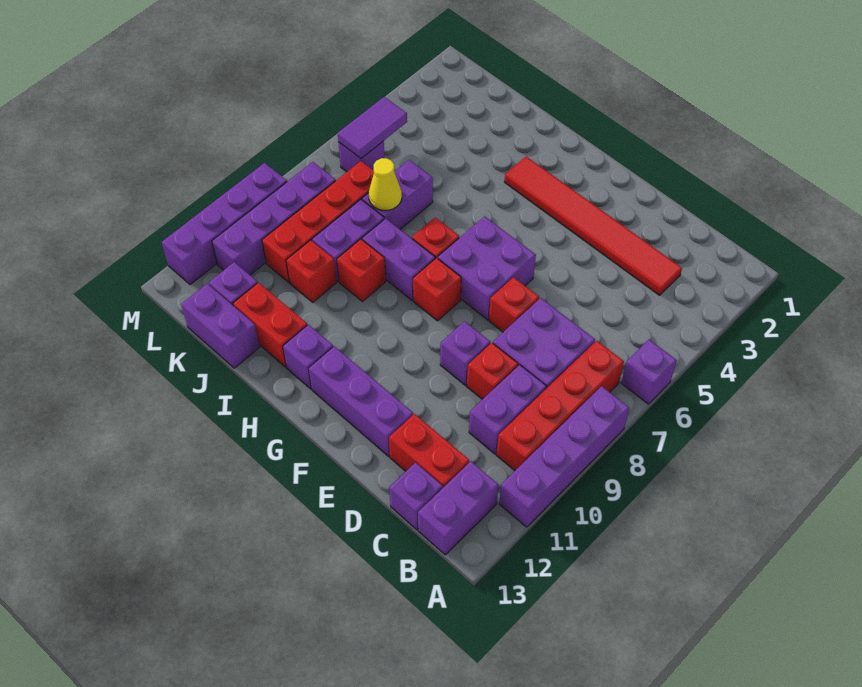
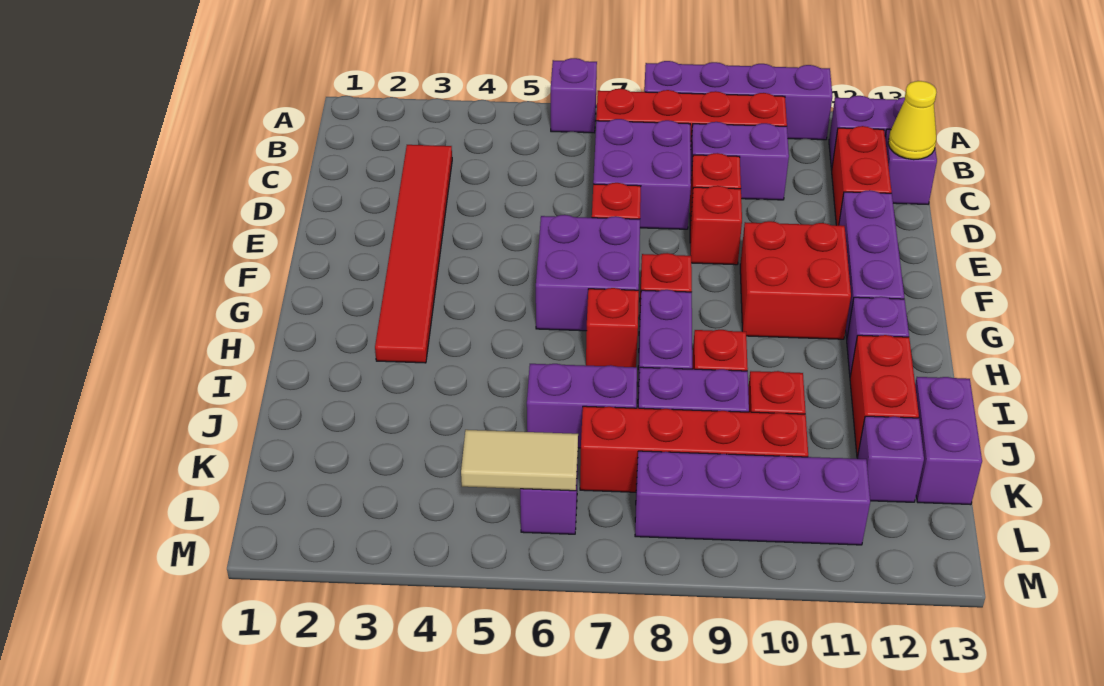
purple 1x1 brick [440,321,490,385] -> red 1x1 brick [690,186,742,265]
none -> red 2x2 brick [740,221,851,339]
yellow 1x1 cone [369,158,402,210] -> yellow 1x1 cone moved to [888,81,936,160]
purple 1x2 tile [338,97,407,158] -> tan 1x2 tile [461,430,578,491]
purple 1x4 brick [162,163,287,285] -> none

